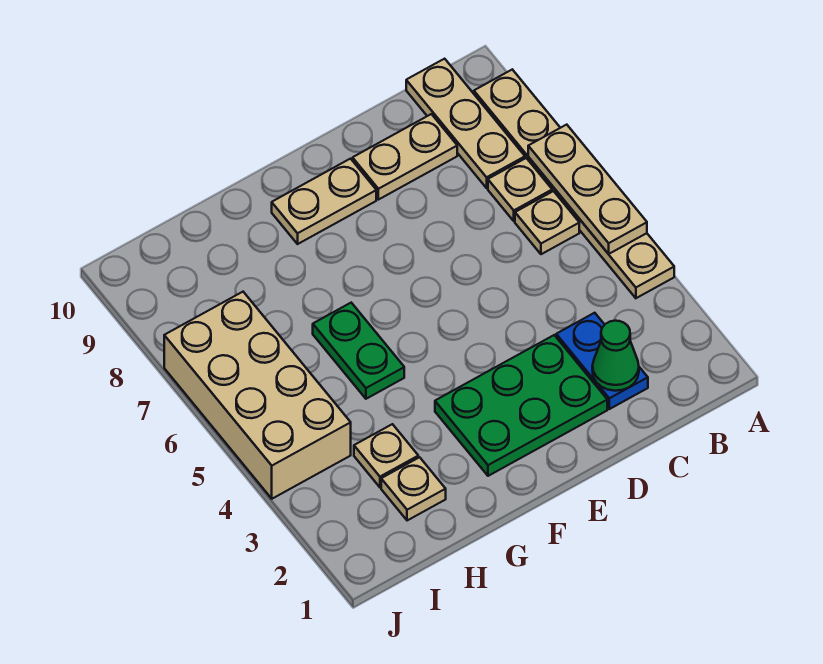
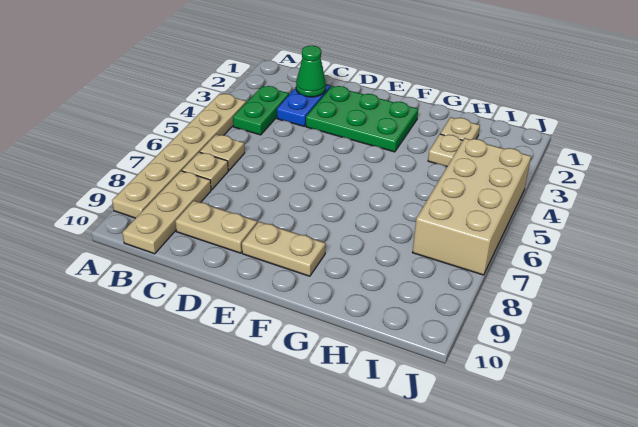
tan 1x3 plate [528,125,647,254] -> none
green 1x2 plate [313,303,404,399] -> green 1x2 plate moved to [233,86,289,135]

